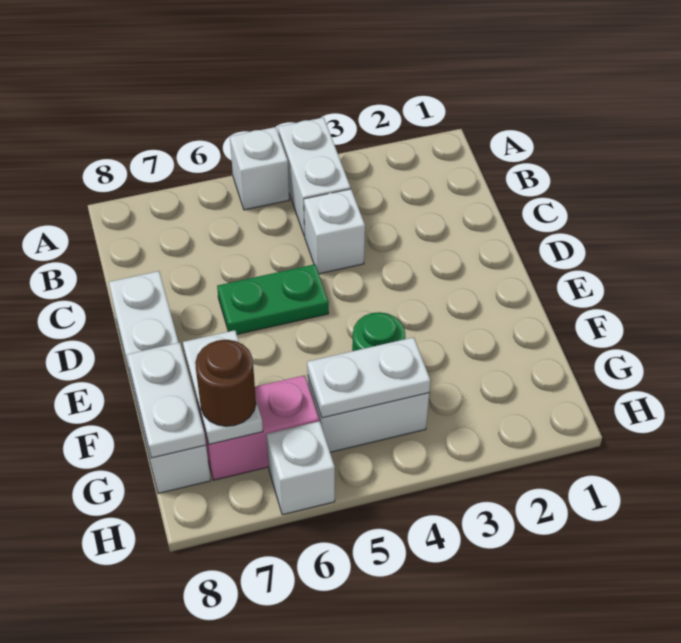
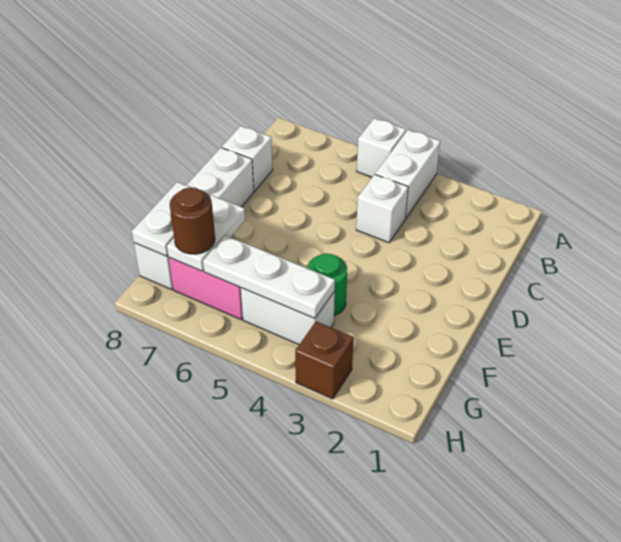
green 1x2 plate [217,264,329,334] -> none
white 1x2 plate [307,337,431,418] -> white 1x3 plate [203,235,335,319]
none -> brown 1x1 brick [295,321,354,399]
white 1x1 brick [266,421,335,515] -> white 1x1 brick moved to [222,126,273,191]

